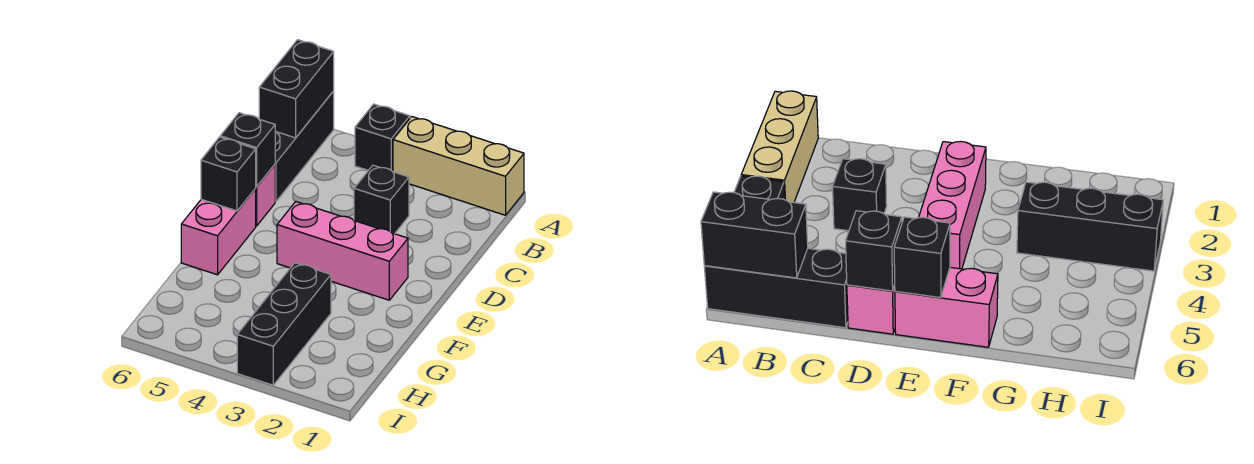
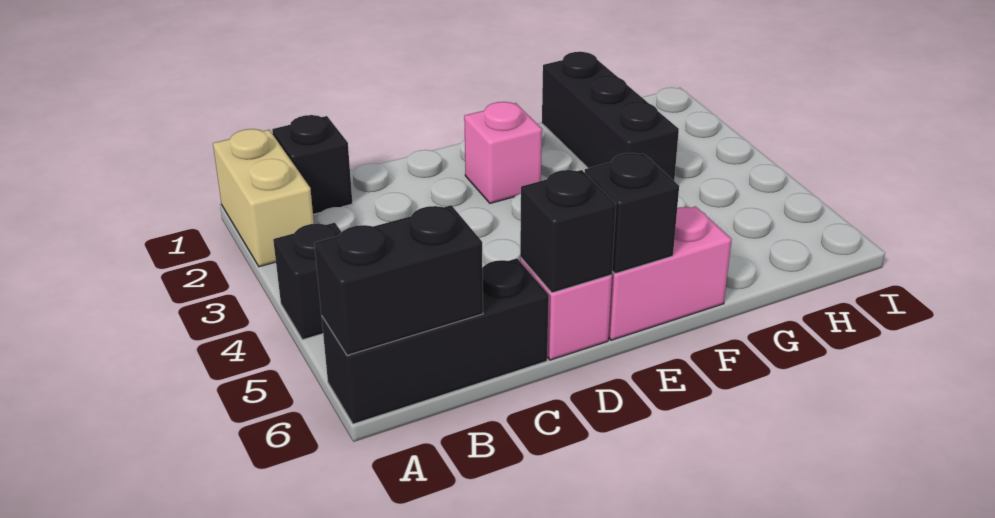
tan 1x3 brick [393,117,524,215] -> tan 1x2 brick [213,129,314,267]
black 1x1 brick [354,165,409,234] -> black 1x1 brick moved to [272,115,352,214]
pink 1x3 brick [277,202,408,300] -> pink 1x1 brick [464,102,542,203]
black 1x3 brick [237,263,331,385] -> black 1x3 brick turned to [542,52,679,181]

